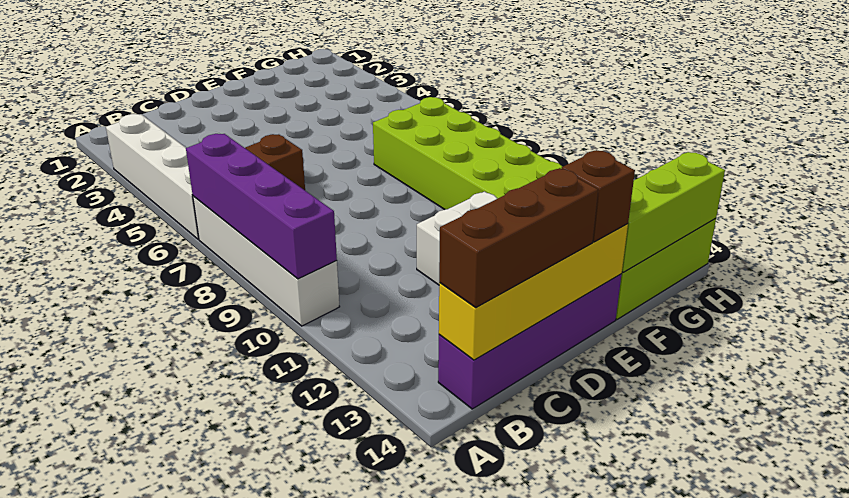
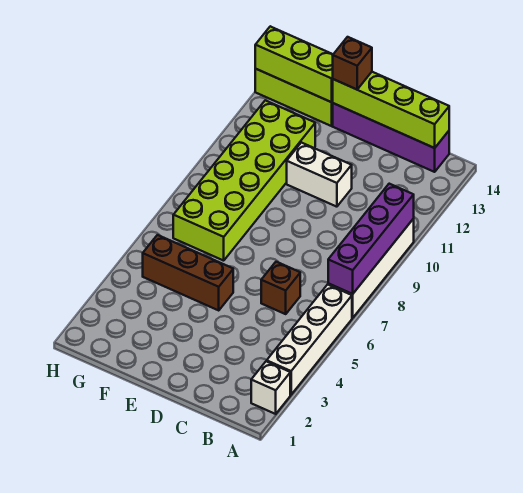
none -> white 1x1 brick [251,361,290,414]
yellow 1x4 brick [439,224,628,360] -> lime 1x4 brick [333,72,449,148]
brown 1x3 brick [439,168,598,307] -> brown 1x3 brick moved to [143,235,233,310]

